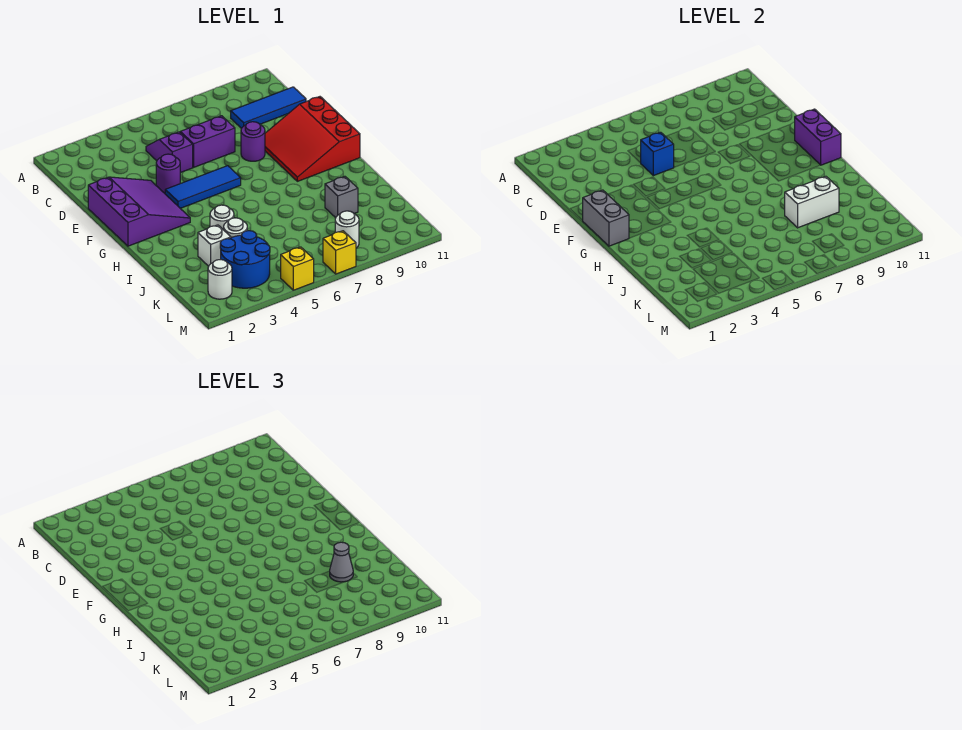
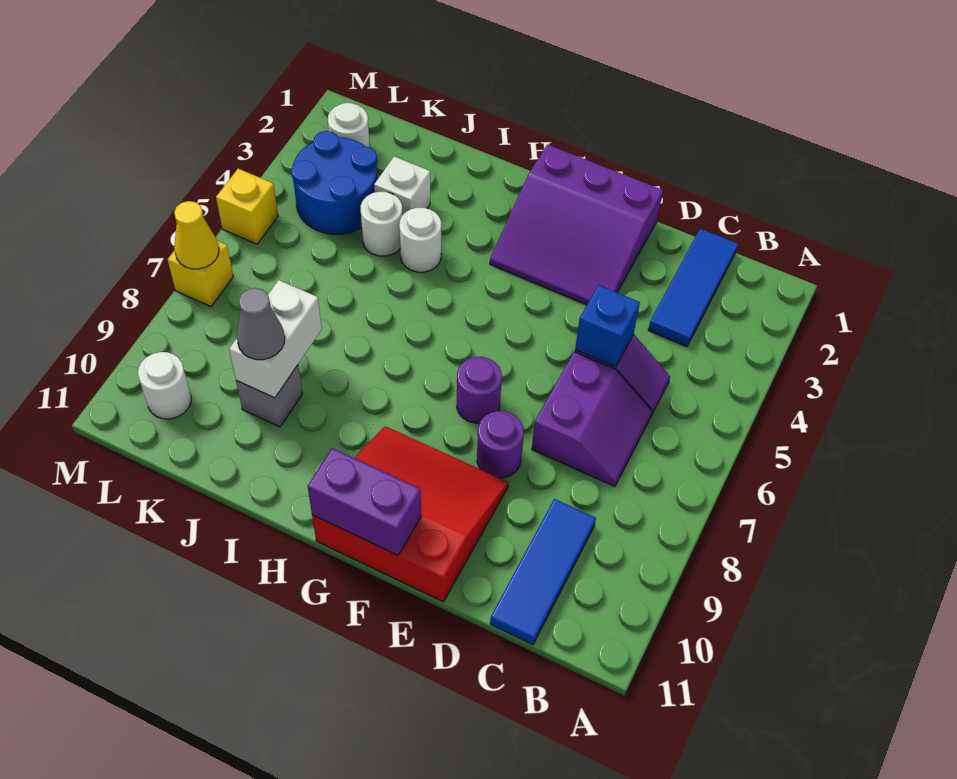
purple 1x1 round brick [156,154,180,193] -> purple 1x1 round brick moved to [457,357,502,423]
grey 1x2 brick [583,190,629,246] -> none
blue 1x3 tile [165,166,241,208] -> blue 1x3 tile moved to [648,229,738,347]
white 1x1 round brick [335,211,359,248] -> white 1x1 round brick moved to [138,352,191,419]
none -> yellow 1x1 cone [174,201,219,269]

